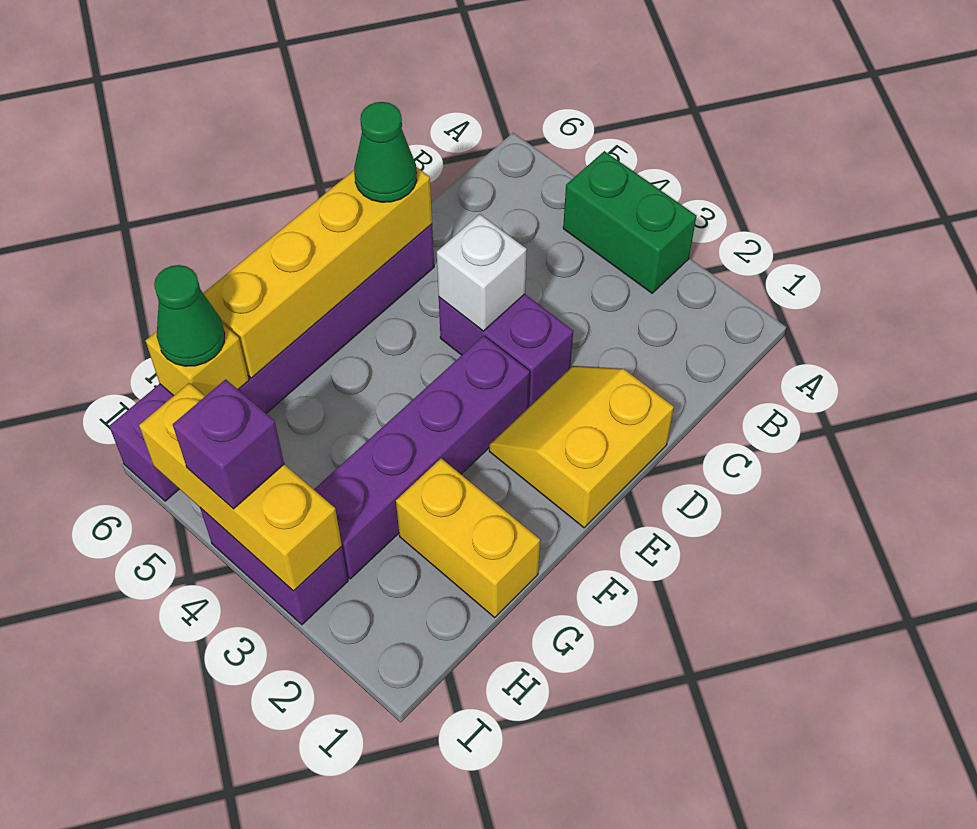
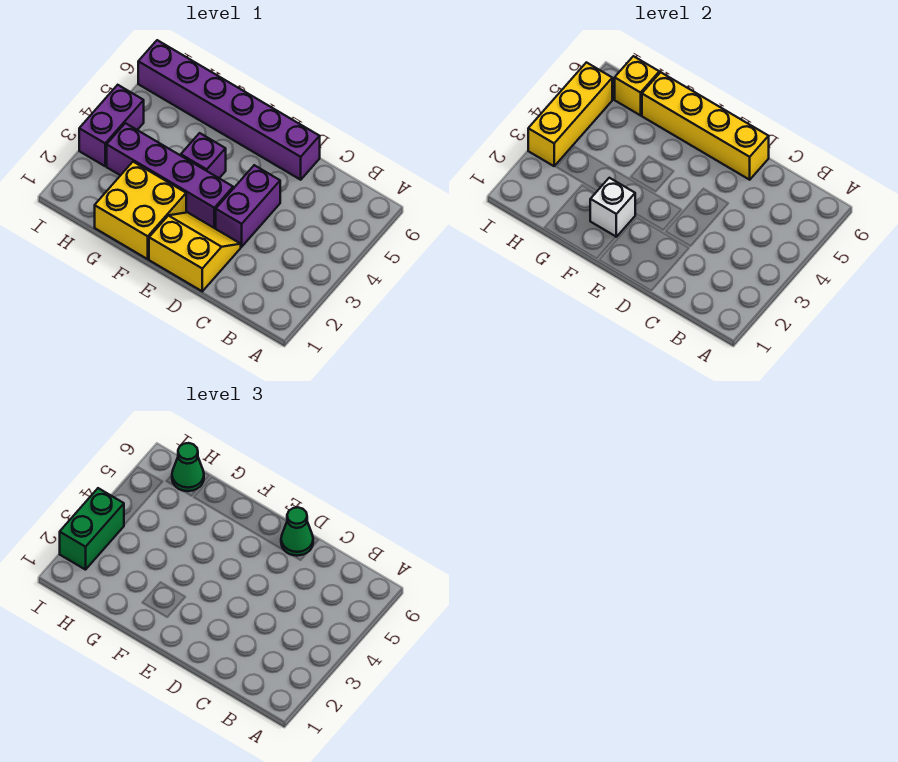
green 1x2 brick [563,151,696,293] -> green 1x2 brick moved to [60,488,124,570]
white 1x1 brick [437,214,527,331] -> white 1x1 brick moved to [590,178,635,237]
yellow 1x2 brick [396,458,540,617] -> yellow 2x2 brick [95,162,186,259]
purple 1x1 brick [173,379,284,509] -> purple 1x1 brick moved to [181,133,226,178]

